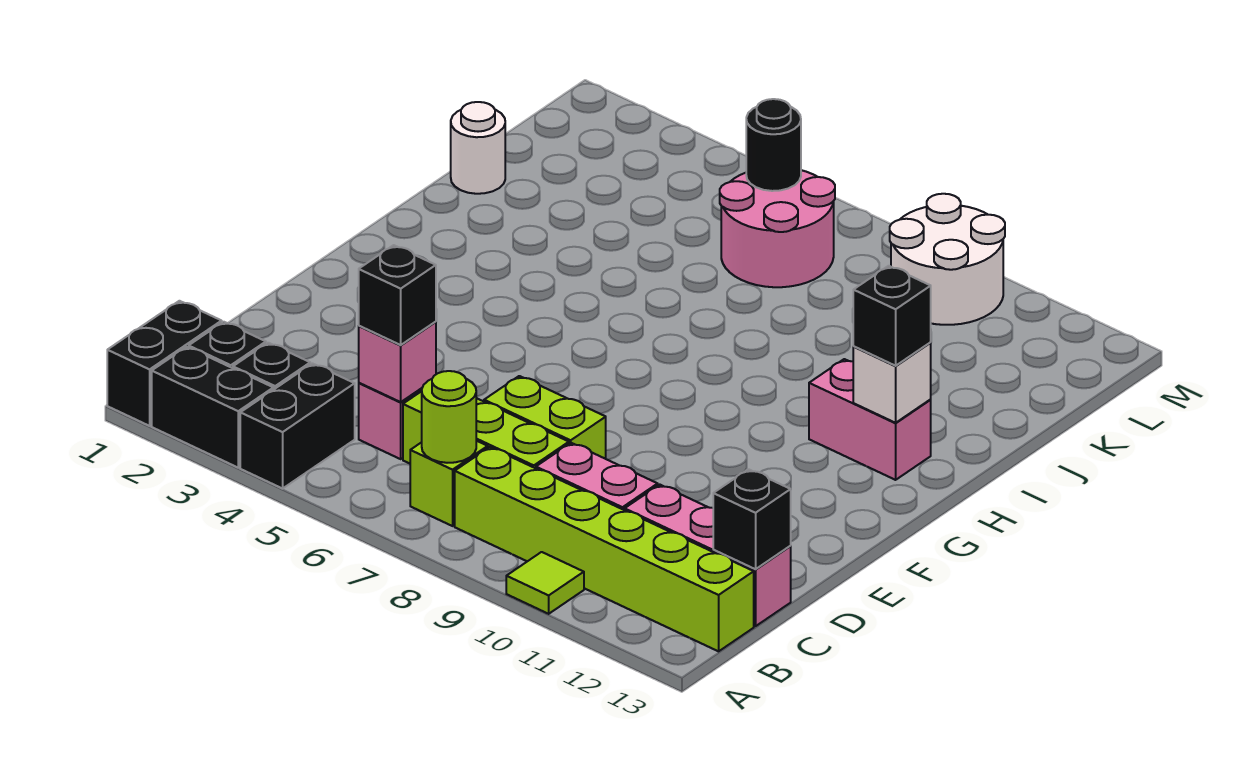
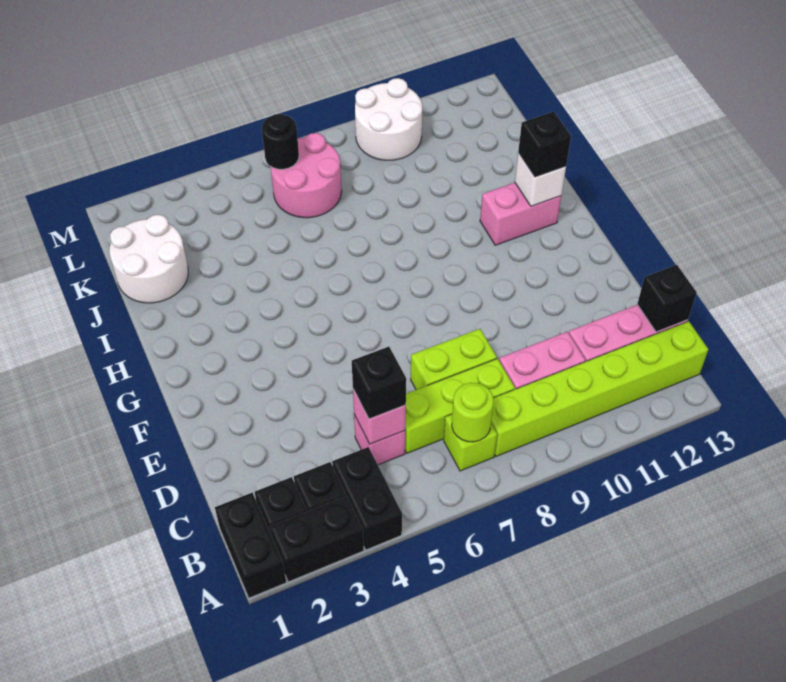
lime 1x1 tile [506,552,584,614] -> none
white 1x1 round brick [451,102,505,194] -> white 2x2 round brick [109,215,188,303]

